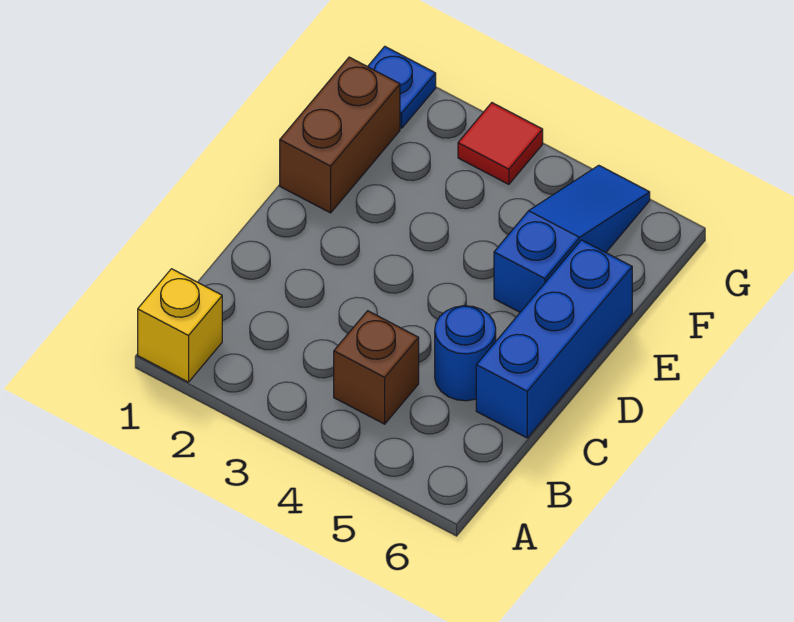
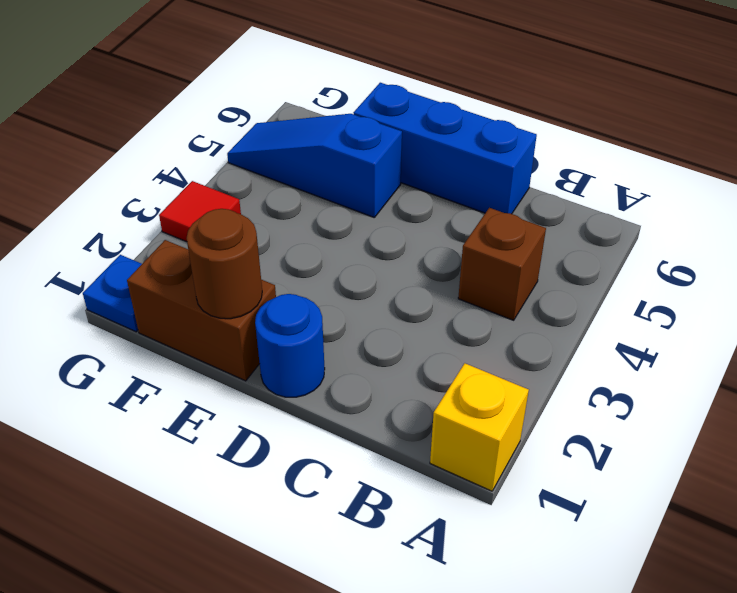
blue 1x1 round brick [435,306,496,401] -> blue 1x1 round brick moved to [255,294,325,397]
none -> brown 1x1 round brick [187,209,262,319]

